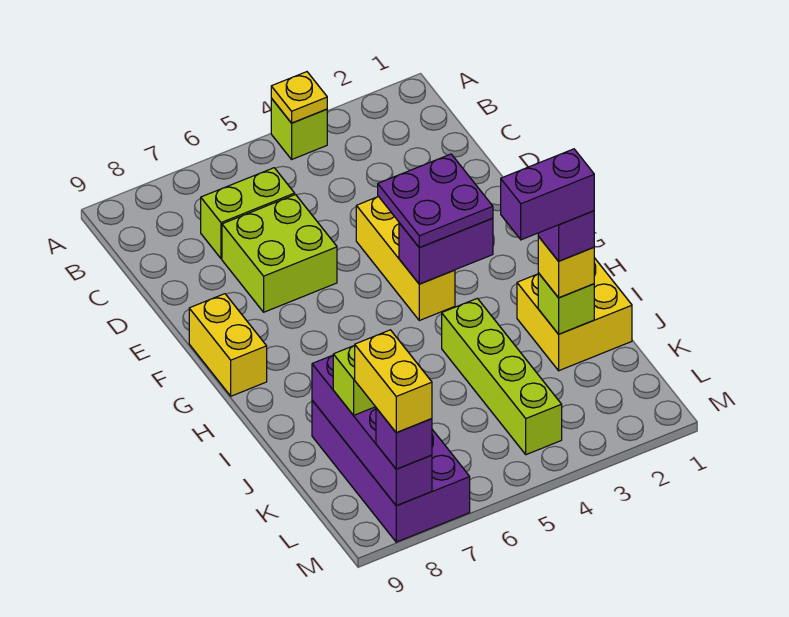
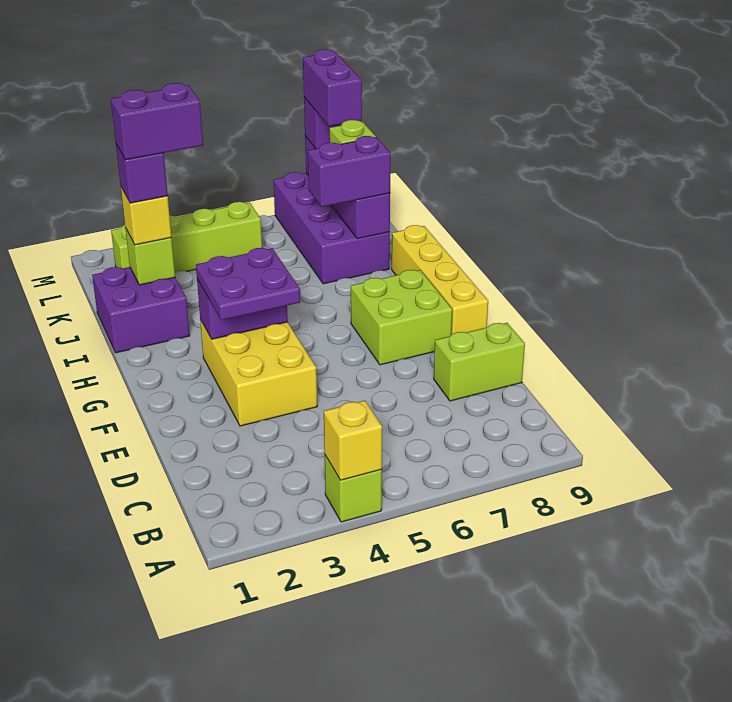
yellow 1x1 plate [271,72,327,123] -> yellow 1x1 brick [324,401,382,480]
lime 1x2 brick [201,168,295,259] -> lime 1x2 brick moved to [434,323,525,401]
lime 2x2 brick [222,195,337,312] -> lime 2x2 brick moved to [351,270,452,365]
yellow 1x3 brick [356,196,455,320] -> yellow 2x3 brick [200,320,317,426]
yellow 1x2 brick [189,294,267,396] -> yellow 1x4 brick [392,225,488,334]
yellow 2x2 brick [517,258,632,371] -> purple 2x2 brick [92,267,190,353]
lime 1x4 brick [442,298,562,455] -> lime 1x4 brick turned to [111,202,262,273]
none -> purple 1x2 brick [308,136,391,207]
yellow 1x2 brick [355,330,432,432] -> purple 1x2 brick [303,49,362,126]

